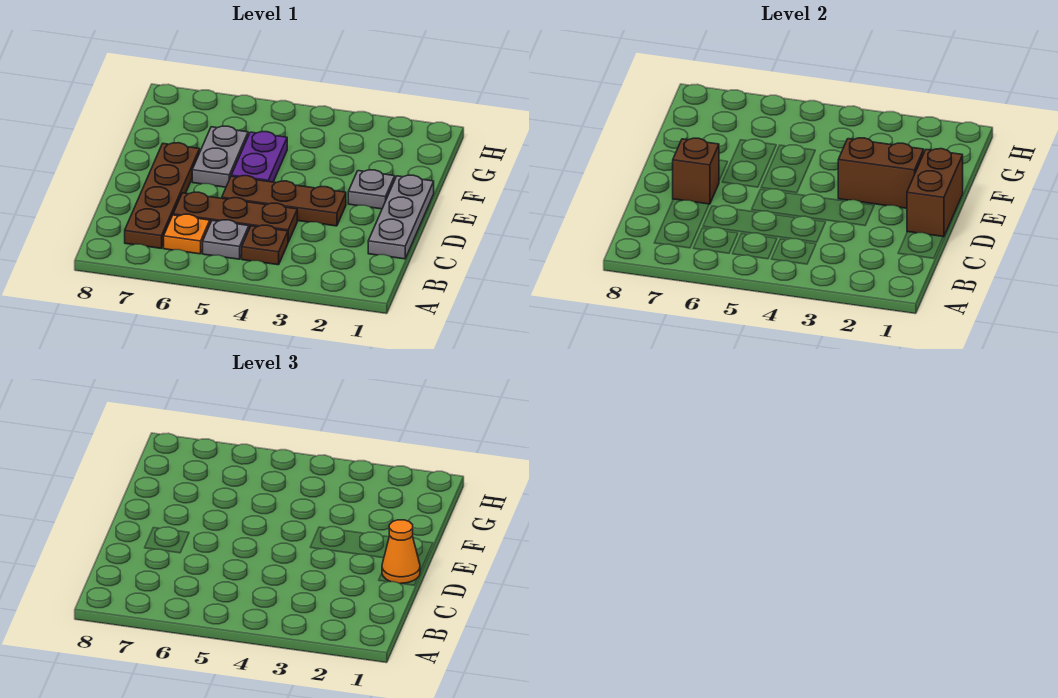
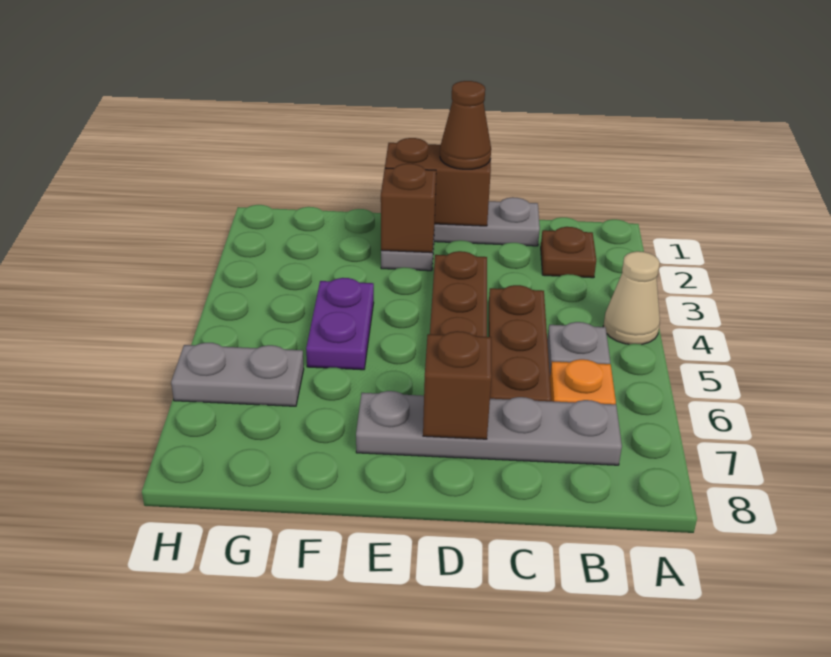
none -> tan 1x1 cone [603,251,660,344]
brown 1x1 plate [242,225,288,265] -> brown 1x1 plate moved to [541,227,596,278]
brown 1x4 plate [125,143,200,249] -> grey 1x4 plate [356,391,622,465]
orange 1x1 cone [382,520,420,584] -> brown 1x1 cone [440,81,491,169]
brown 1x2 brick [838,138,924,208] -> brown 1x1 brick [381,164,436,253]
purple 1x2 plate [231,132,287,182] -> purple 1x2 plate turned to [306,278,374,370]
grey 1x2 plate [192,126,248,187] -> grey 1x2 plate moved to [171,343,304,406]

